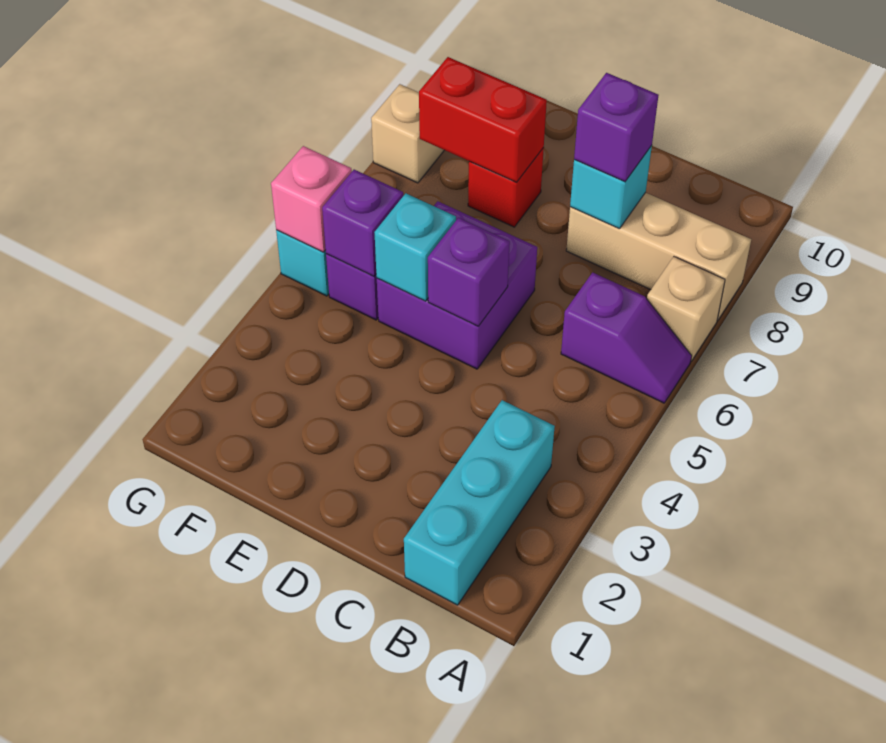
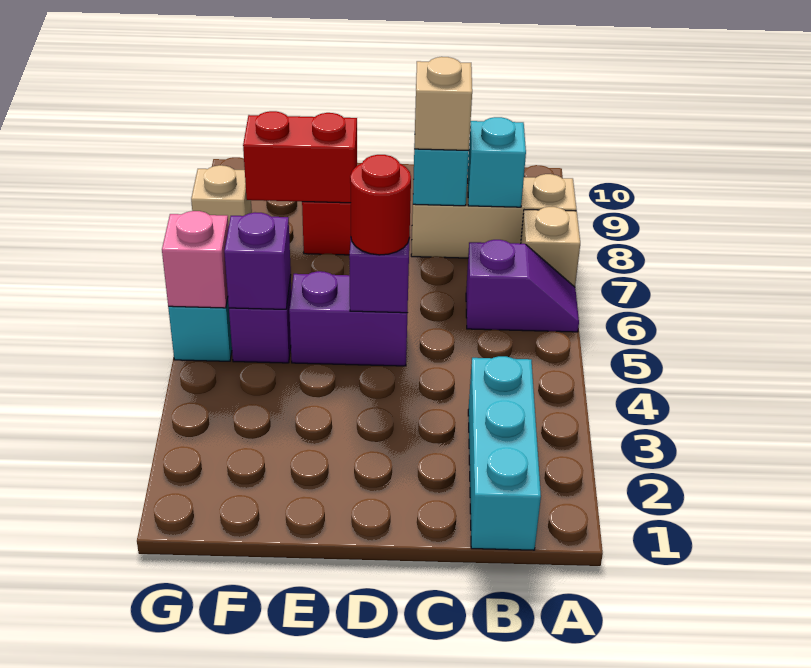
purple 1x1 brick [574,73,659,182] -> tan 1x1 brick [415,57,472,150]
purple 2x2 brick [377,201,537,369] -> purple 1x2 brick [289,271,407,366]
none -> red 1x1 round brick [350,155,411,255]
cyan 1x1 brick [374,193,456,301] -> cyan 1x1 brick moved to [467,117,526,207]

